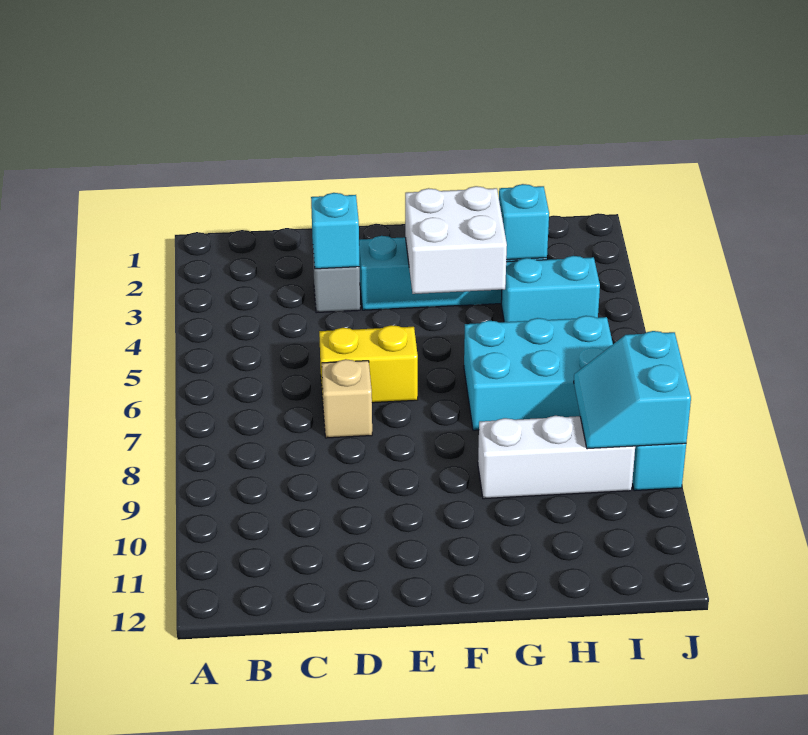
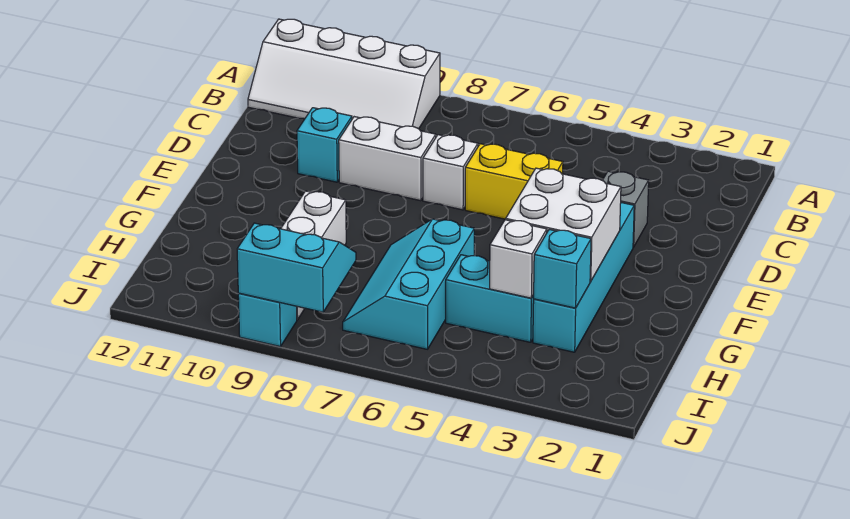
none -> white 2x4 slope [248,19,440,129]
cyan 1x1 brick [311,193,360,269] -> cyan 1x1 brick moved to [297,108,352,182]
yellow 1x2 brick [319,325,418,403] -> yellow 1x2 brick turned to [465,144,563,219]
tan 1x1 brick [322,359,372,438] -> white 1x1 brick [423,135,478,210]
none -> white 1x2 brick [339,117,436,201]
cyan 2x3 brick [464,316,613,430] -> cyan 2x3 slope [343,219,474,349]
cyan 1x2 brick [501,256,600,322] -> cyan 1x2 brick turned to [446,255,534,342]
none -> white 1x1 brick [490,220,547,298]

